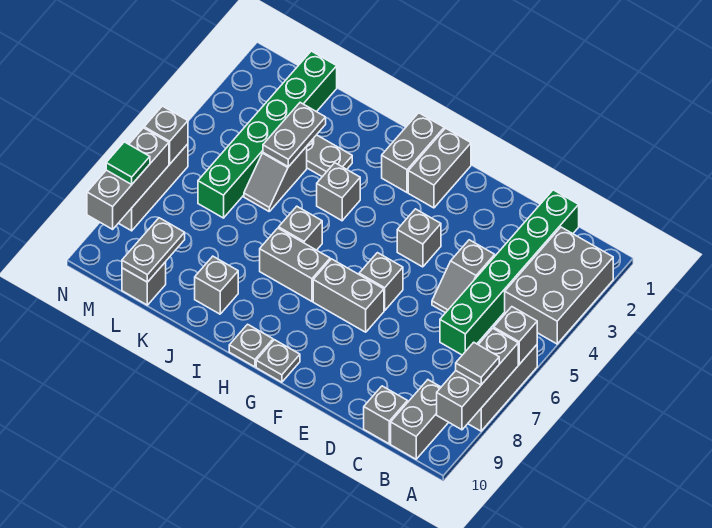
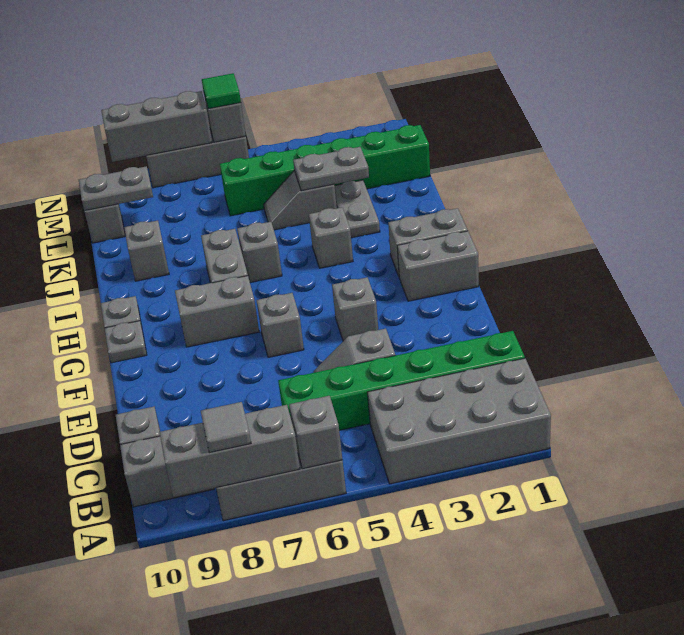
grey 2x3 brick [505,227,613,344] -> grey 2x4 brick [367,358,551,484]
grey 1x2 brick [313,259,384,332] -> grey 1x2 brick turned to [175,276,259,347]
green 1x1 tile [106,142,150,184] -> green 1x1 tile moved to [202,73,241,109]

